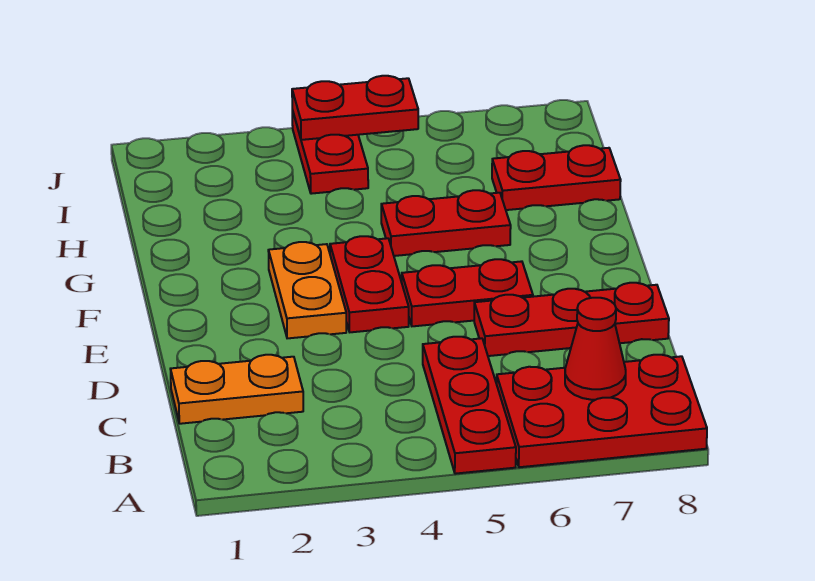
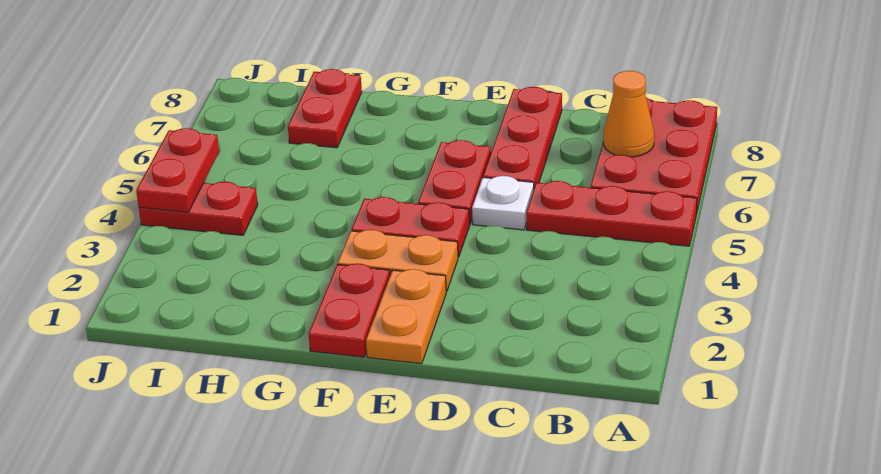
red 1x1 cone [565,298,626,400] -> orange 1x1 cone [603,71,654,157]
orange 1x2 plate [171,355,303,424] -> orange 1x2 plate moved to [366,269,446,364]
none -> white 1x1 plate [472,176,534,230]
red 1x2 plate [381,190,511,256] -> red 1x2 plate moved to [309,263,390,357]

